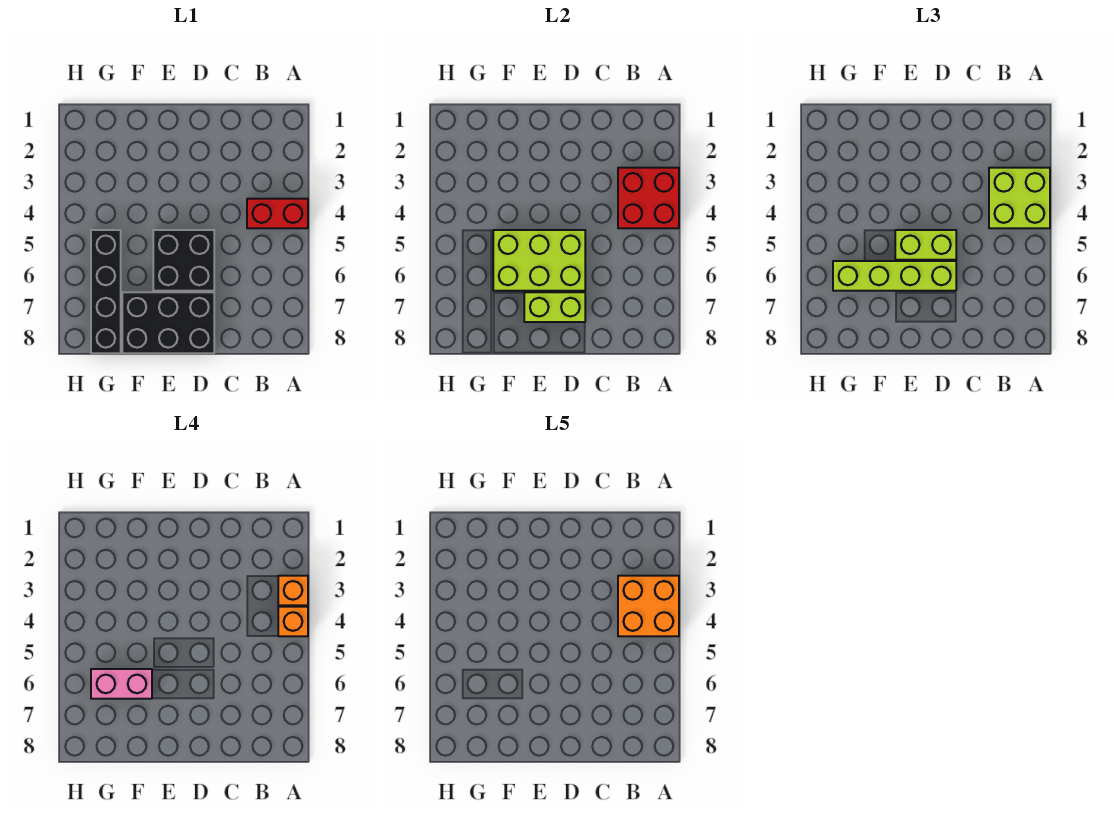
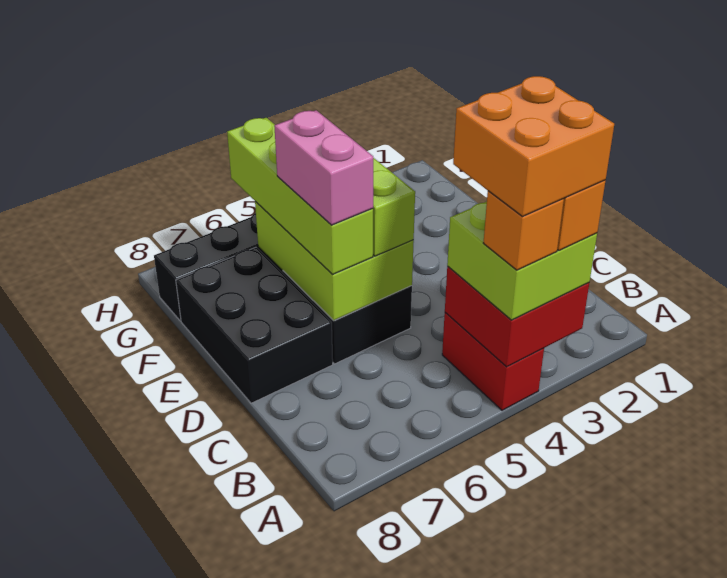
lime 1x2 brick [524,292,585,322] -> none
pink 1x2 brick [91,669,152,699] -> pink 1x2 brick moved to [274,110,373,225]

